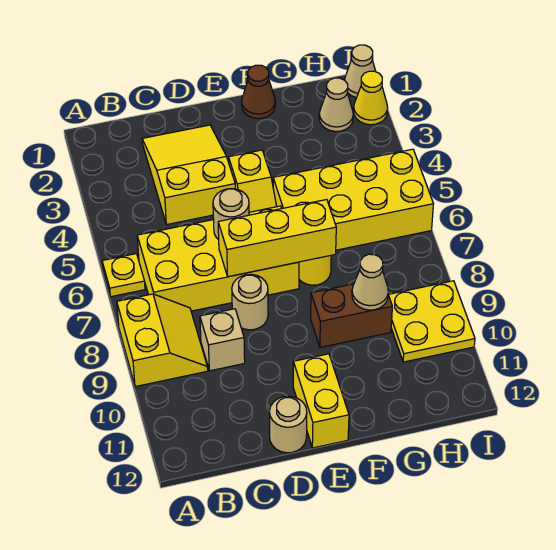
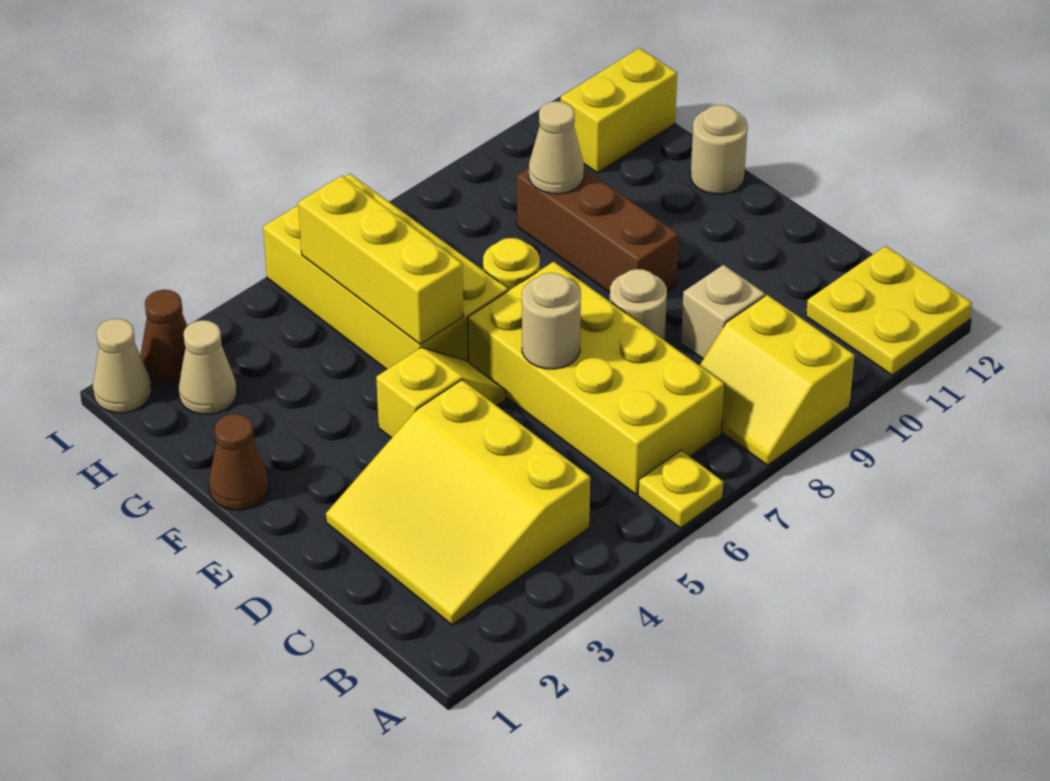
yellow 2x2 slope [117,294,208,387] -> yellow 2x2 slope turned to [700,295,855,465]
yellow 2x3 slope [142,125,235,224] -> yellow 3x3 slope [326,380,590,625]
yellow 1x3 brick [218,200,336,277] -> yellow 1x3 brick moved to [298,176,464,344]
tan 1x1 round brick [269,396,307,453] -> tan 1x1 round brick moved to [691,105,747,194]
yellow 1x2 brick [293,354,349,448] -> yellow 1x2 brick moved to [561,48,677,173]
brown 1x2 brick [311,284,392,347] -> brown 1x3 brick [517,168,679,292]
yellow 2x2 plate [388,281,475,362] -> yellow 2x2 plate moved to [806,246,972,375]
yellow 1x1 cone [354,71,388,125] -> brown 1x1 cone [140,290,187,383]

